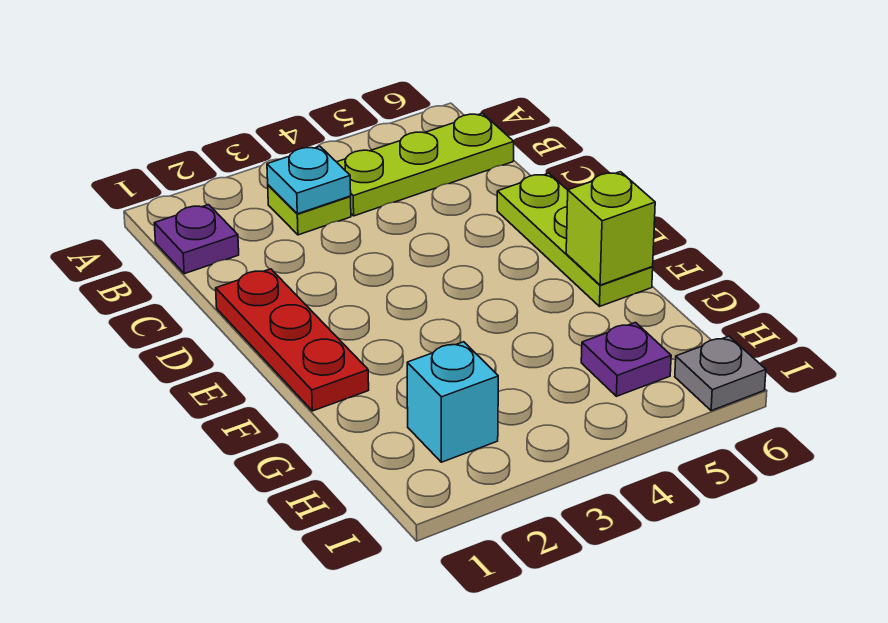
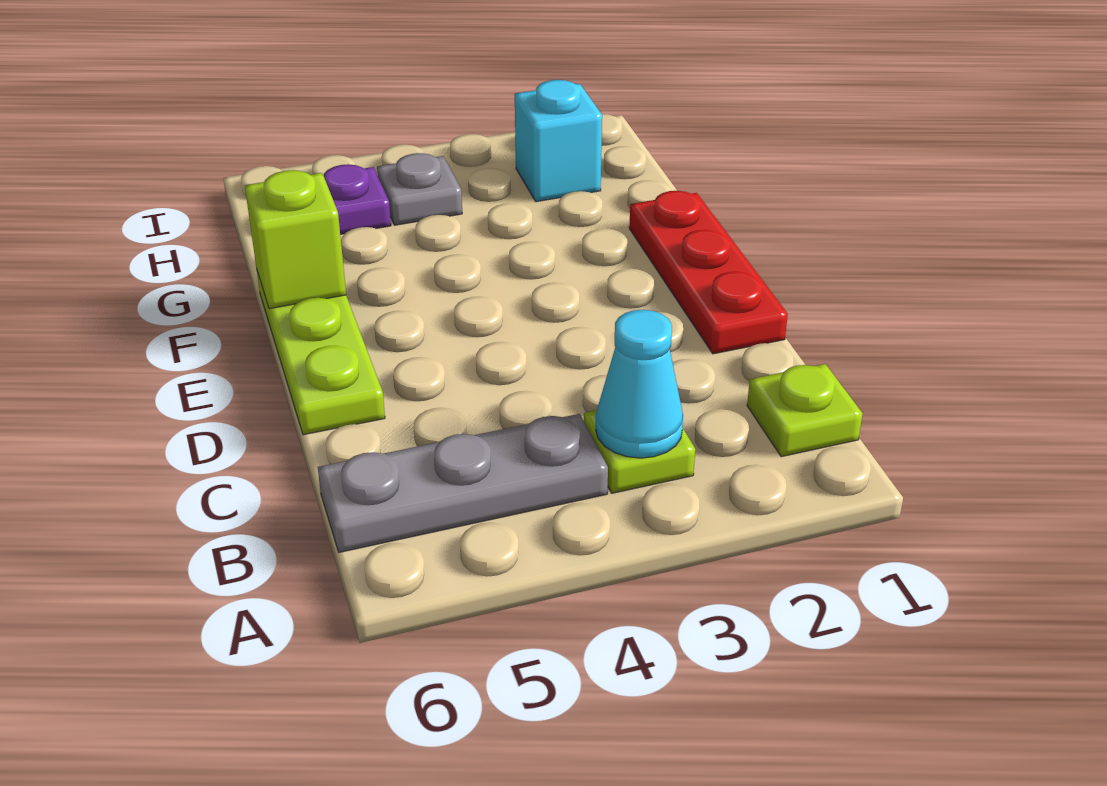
purple 1x1 plate [154,205,239,274] -> lime 1x1 plate [747,364,863,457]
cyan 1x1 plate [267,146,351,214] -> cyan 1x1 cone [596,310,683,458]
lime 1x3 plate [337,113,514,216] -> grey 1x3 plate [318,414,608,552]
grey 1x1 plate [675,336,766,411] -> grey 1x1 plate moved to [377,153,462,225]

